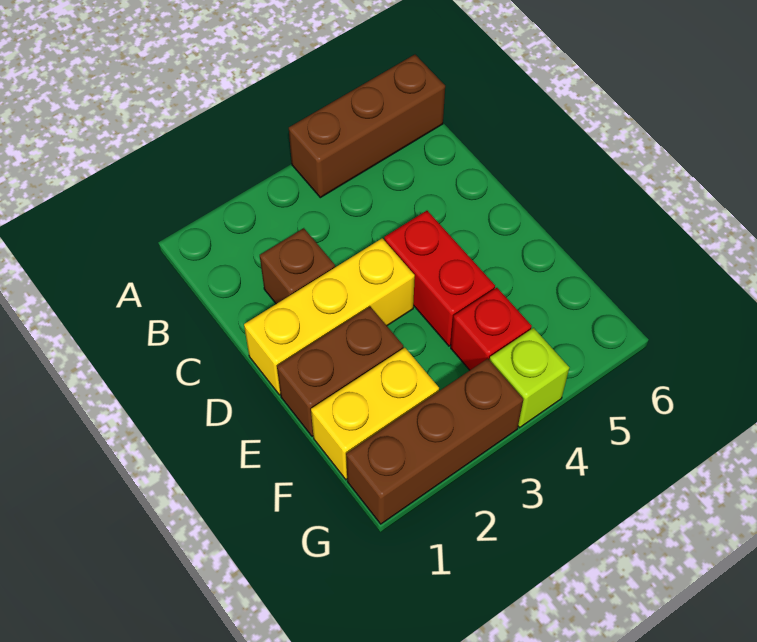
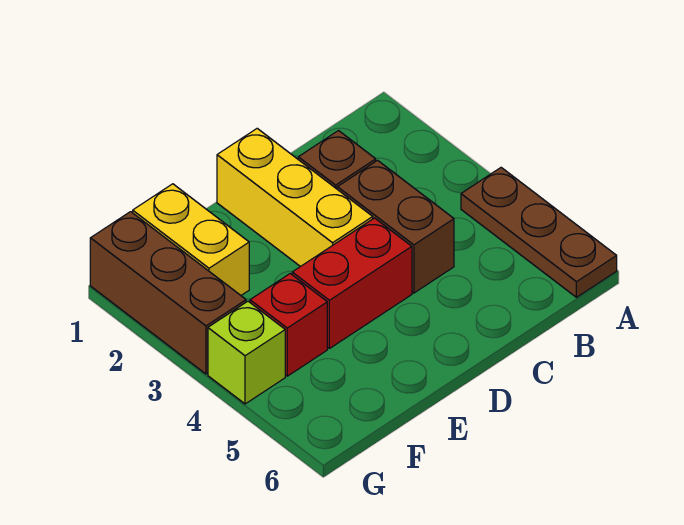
brown 1x3 brick [289,55,445,198] -> brown 1x3 plate [461,168,617,297]
brown 1x2 brick [277,307,403,437] -> brown 1x2 brick moved to [337,160,454,293]

